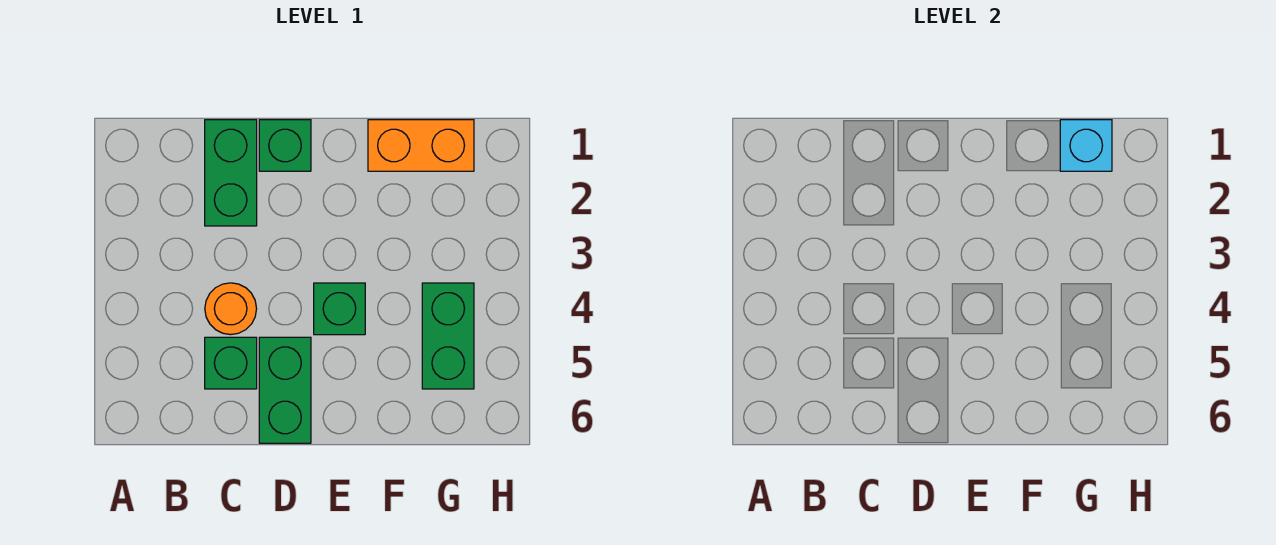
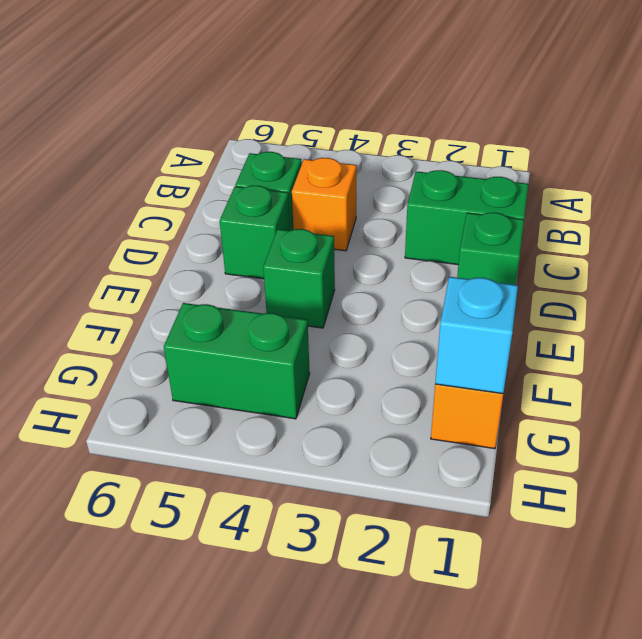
orange 1x1 round brick [205,283,257,335] -> orange 1x1 brick [292,158,357,251]
green 1x2 brick [259,337,311,443] -> green 1x1 brick [220,185,290,279]

